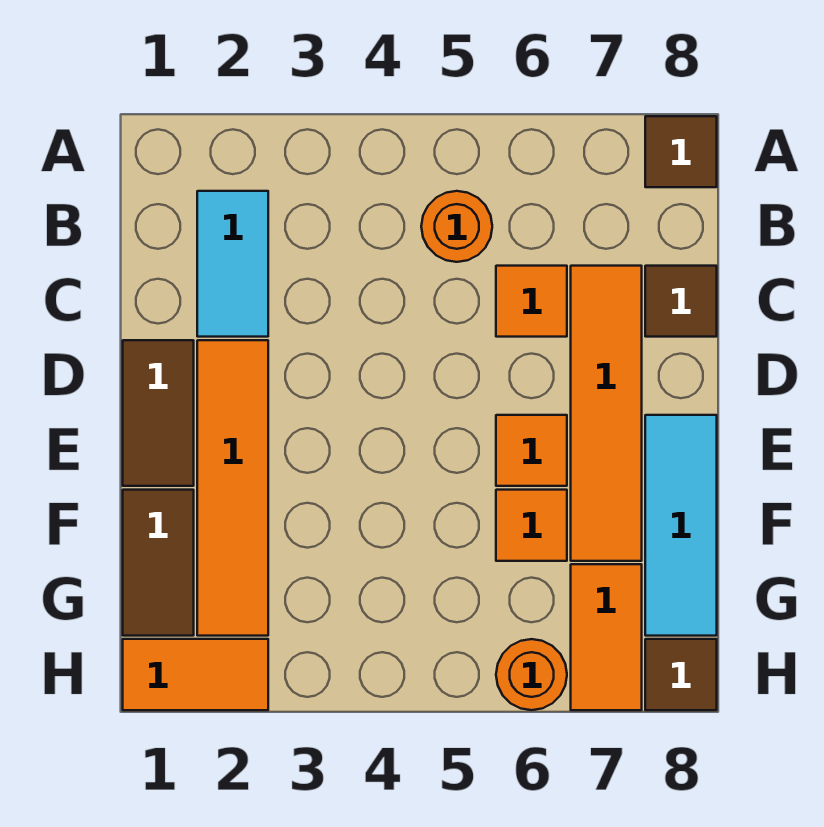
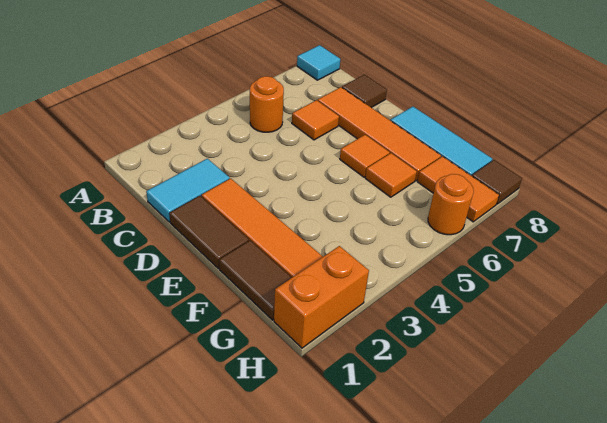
brown 1x1 tile [645,116,717,187] -> cyan 1x1 tile [297,45,340,80]
cyan 1x2 tile [197,191,268,337] -> cyan 1x2 tile turned to [146,159,230,222]
orange 1x2 tile [123,639,268,710] -> orange 1x2 brick [274,246,369,348]

